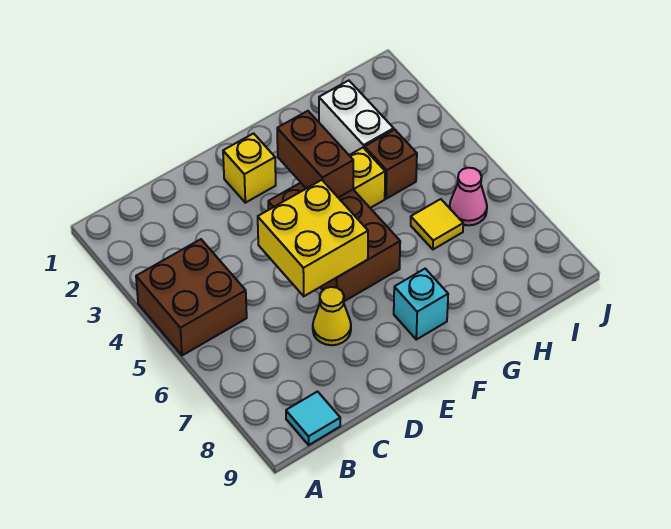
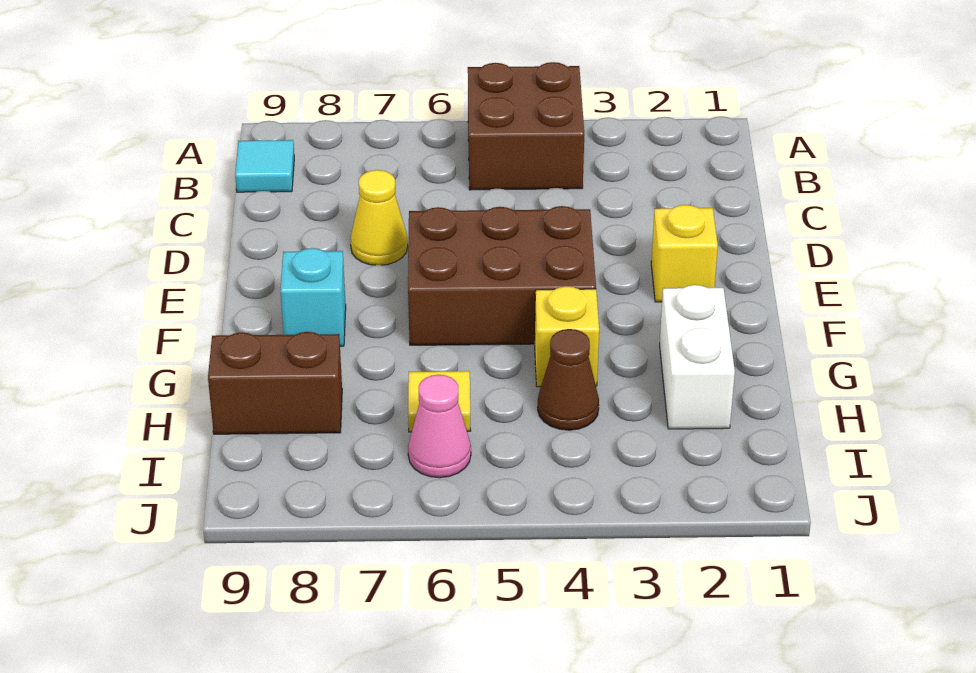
yellow 2x2 brick [258,180,368,296] -> none
brown 1x2 brick [277,111,353,198] -> brown 1x2 brick moved to [208,332,342,434]
white 1x2 brick [319,81,394,155] -> white 1x2 brick turned to [660,285,735,429]
brown 1x1 brick [365,130,417,199] -> brown 1x1 cone [538,329,599,430]

